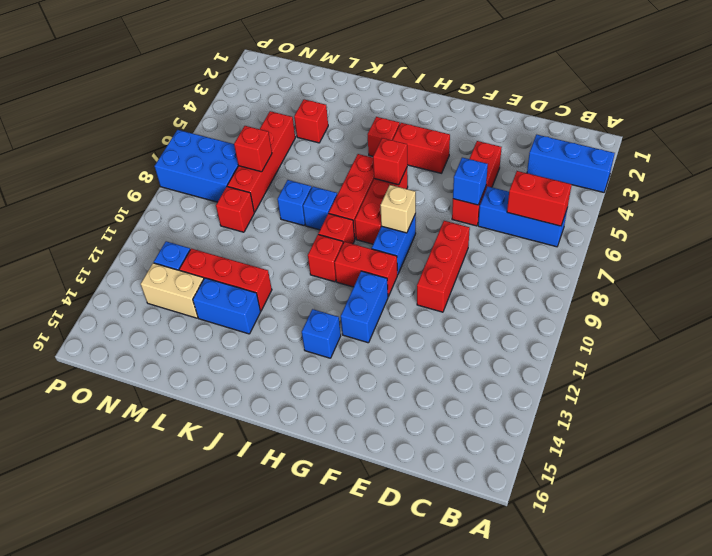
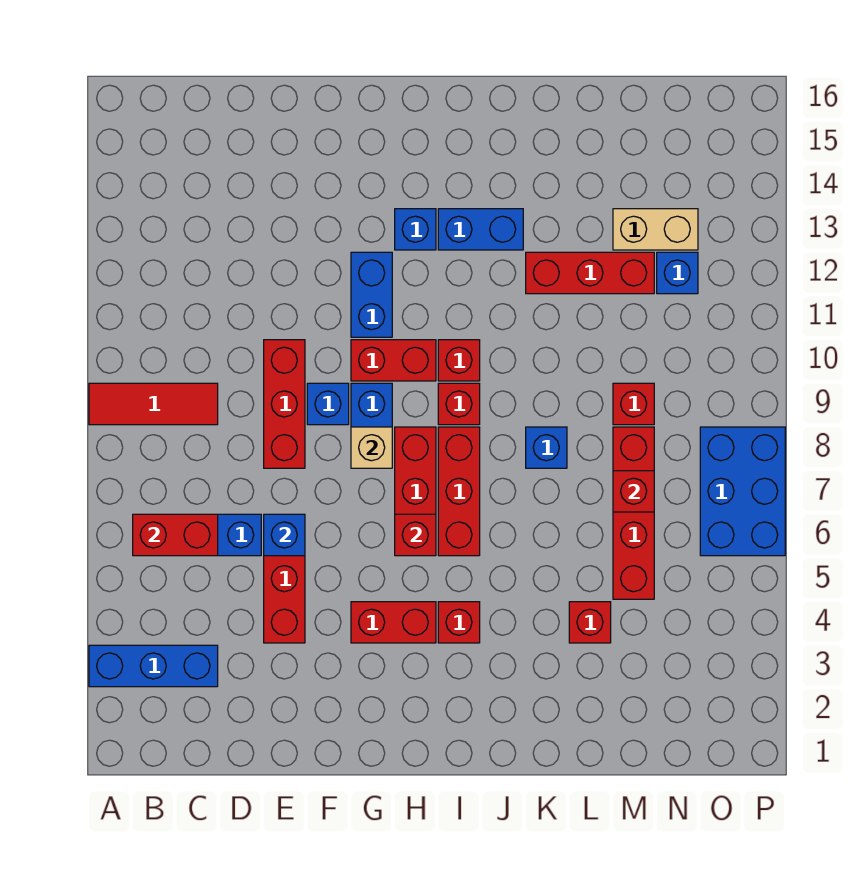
none -> red 1x3 tile [89,383,218,425]
blue 1x1 brick [303,186,337,230] -> blue 1x1 brick moved to [307,383,349,425]
blue 1x2 brick [193,278,260,334] -> blue 1x2 brick moved to [438,209,523,250]
blue 2x3 brick [154,130,238,202] -> blue 2x3 brick turned to [700,427,785,556]

